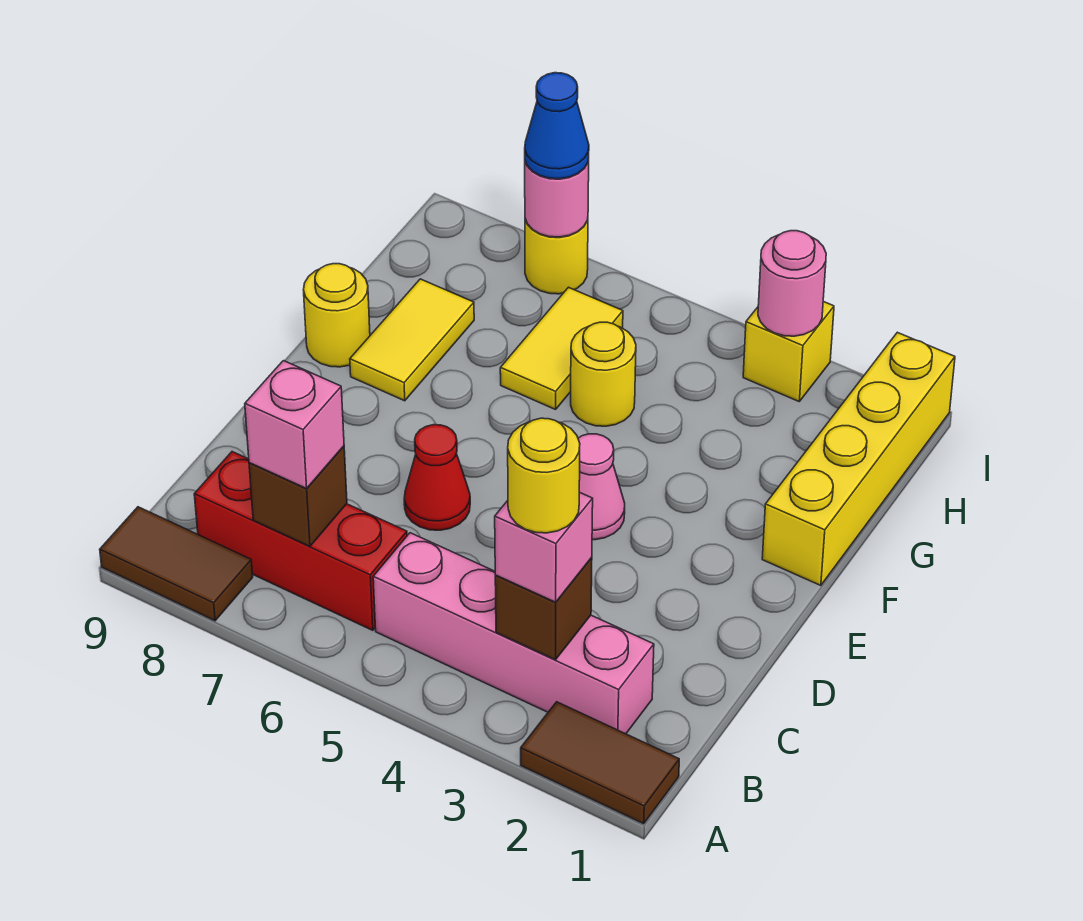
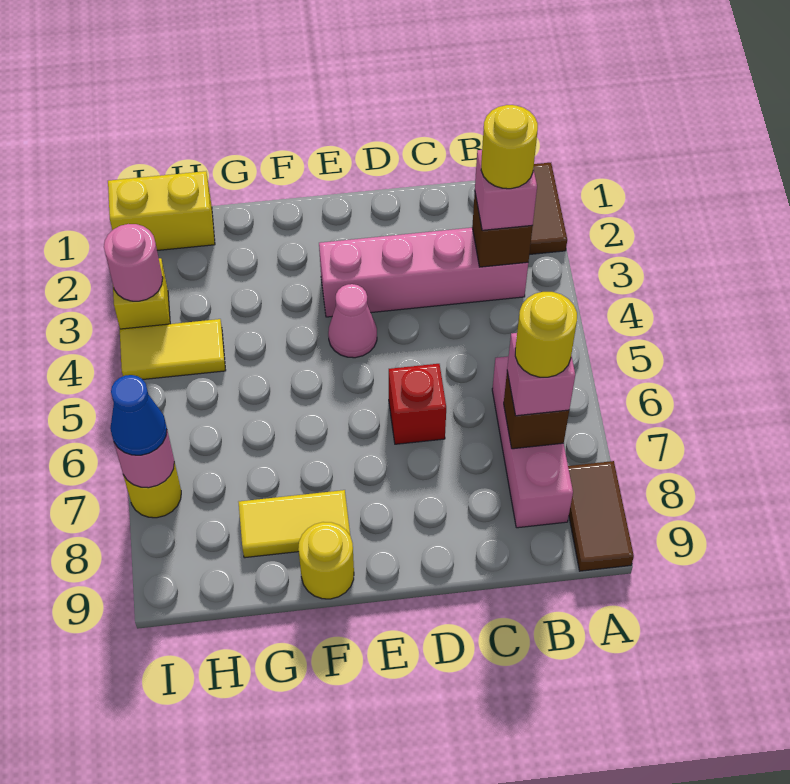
pink 1x4 brick [373,533,654,734] -> pink 1x4 brick turned to [319,228,528,317]
red 1x3 brick [194,452,407,630] -> pink 1x3 brick [492,356,573,528]
red 1x1 cone [404,425,470,530] -> red 1x1 brick [389,364,446,444]
yellow 1x4 brick [762,332,955,586] -> yellow 1x2 brick [108,171,215,250]
yellow 1x1 round brick [571,322,636,426] -> yellow 1x1 round brick moved to [515,292,577,377]
yellow 1x2 tile [500,287,623,409] -> yellow 1x2 tile moved to [120,319,226,379]

